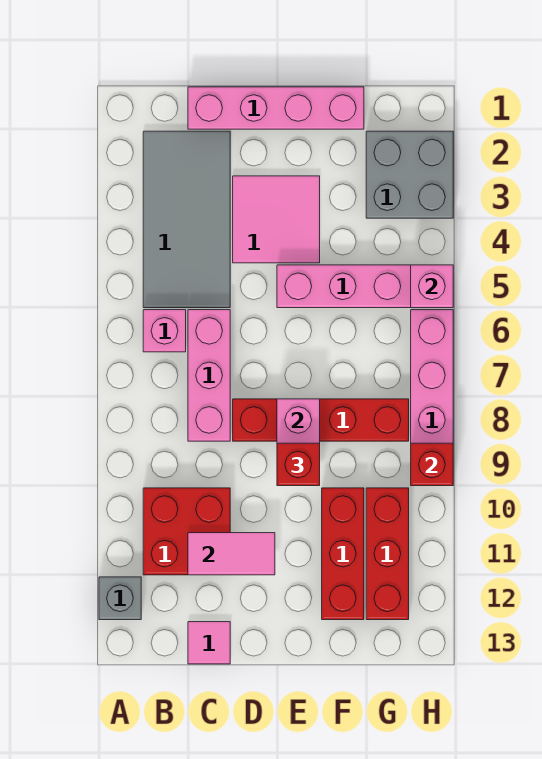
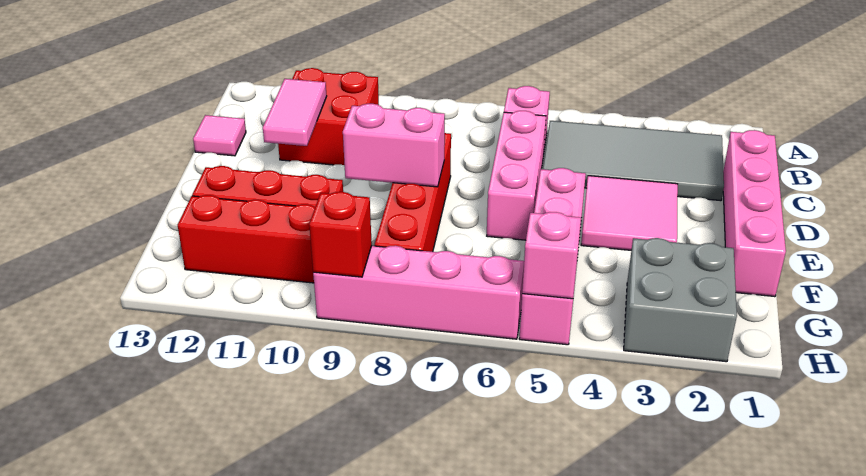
grey 1x1 brick [99,577,141,620] -> none
pink 1x3 brick [188,310,230,441] -> pink 1x3 brick turned to [487,111,546,240]
red 1x1 brick [277,443,320,486] -> none

